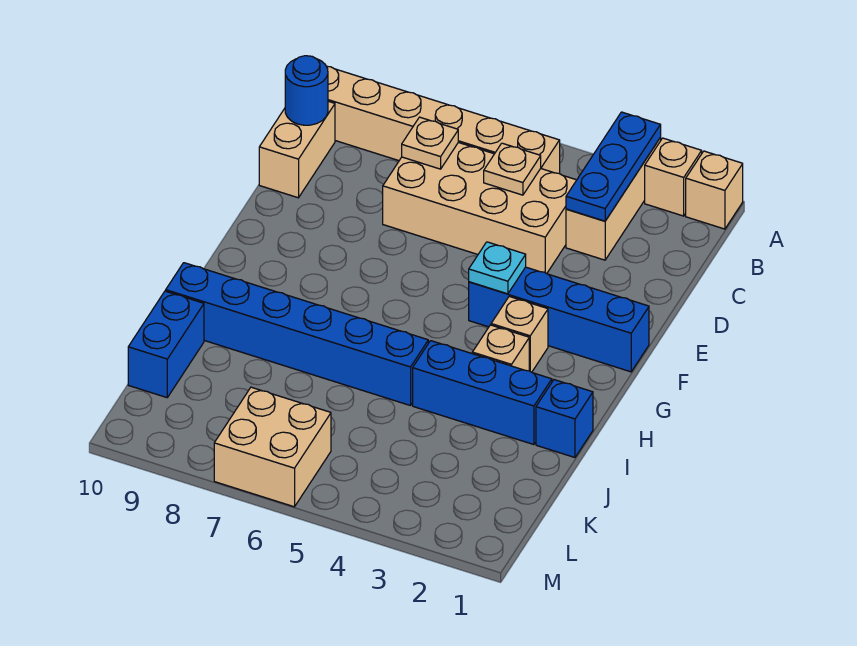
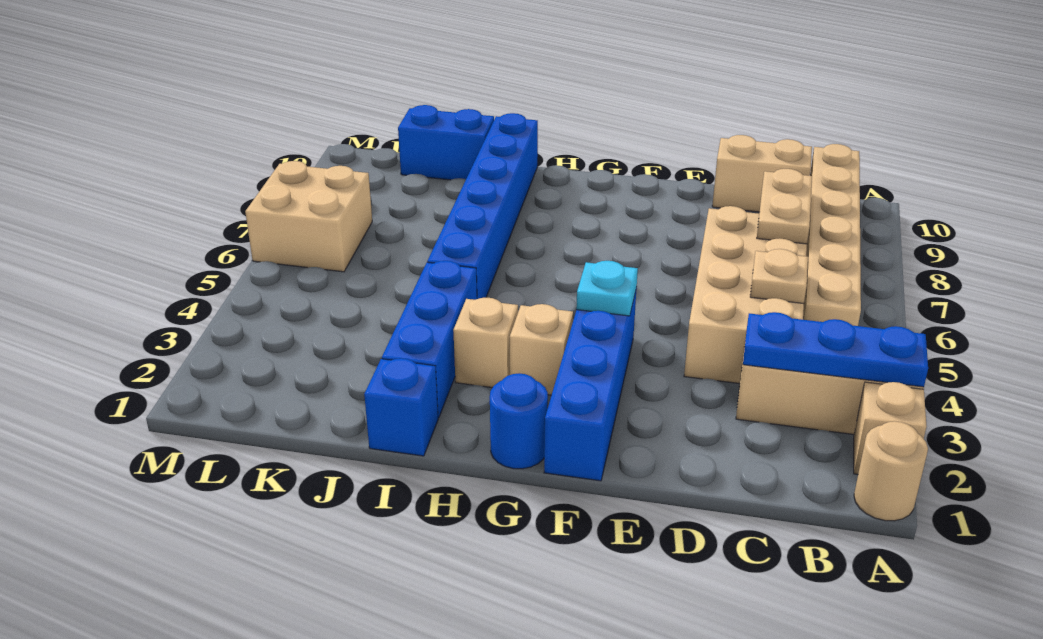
tan 1x1 brick [686,151,743,229] -> tan 1x1 round brick [854,421,928,521]
tan 1x1 plate [402,117,458,169] -> tan 1x2 plate [757,169,812,244]
blue 1x1 round brick [285,56,328,125] -> blue 1x1 round brick moved to [490,373,548,469]

